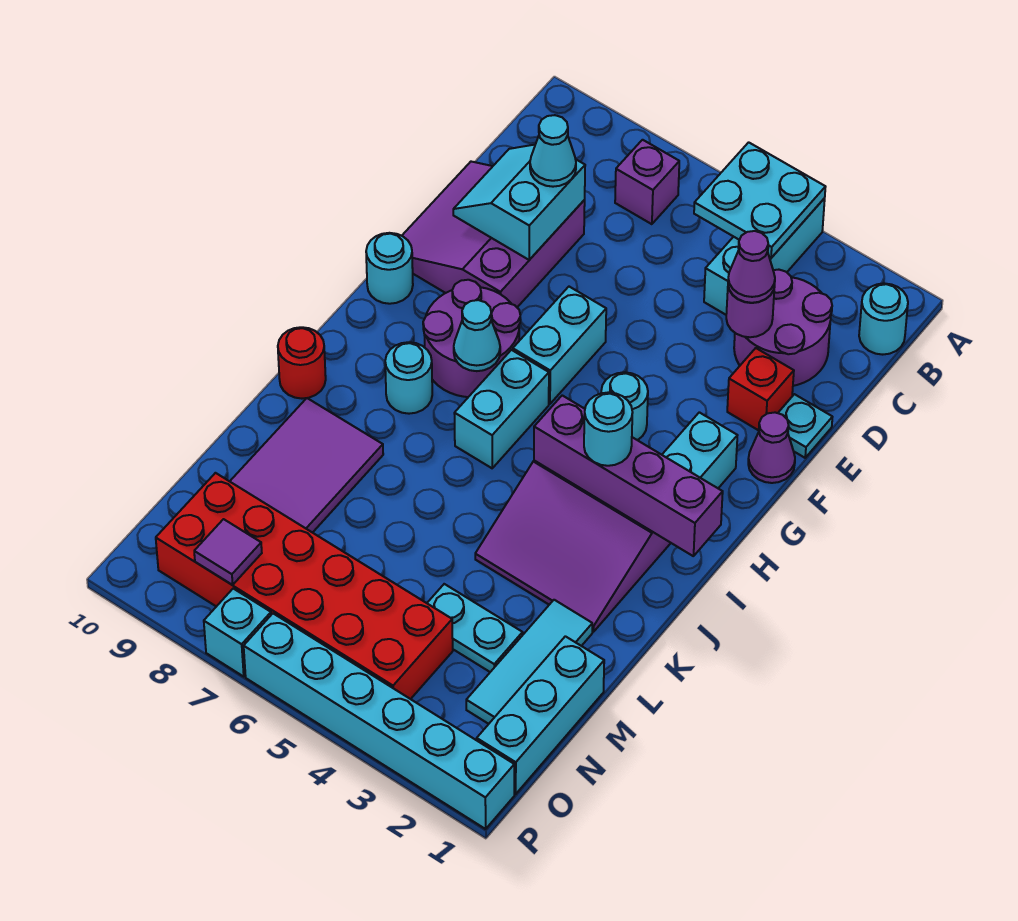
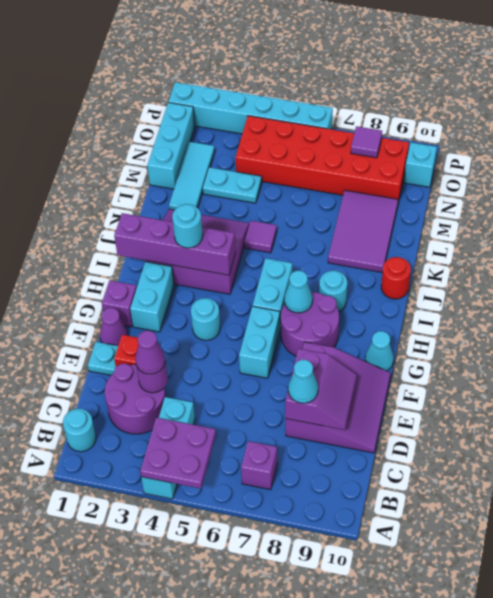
cyan 2x2 plate [694,142,825,258] -> purple 2x2 plate [140,418,216,489]
cyan 2x2 slope [453,145,585,260] -> purple 2x2 slope [285,349,357,430]
none -> purple 1x1 brick [102,280,137,327]
cyan 1x1 round brick [366,233,413,304] -> cyan 1x1 cone [365,331,394,371]
none -> purple 1x1 tile [244,221,277,253]
cyan 1x1 brick [204,589,271,676] -> cyan 1x1 brick moved to [404,143,437,187]

